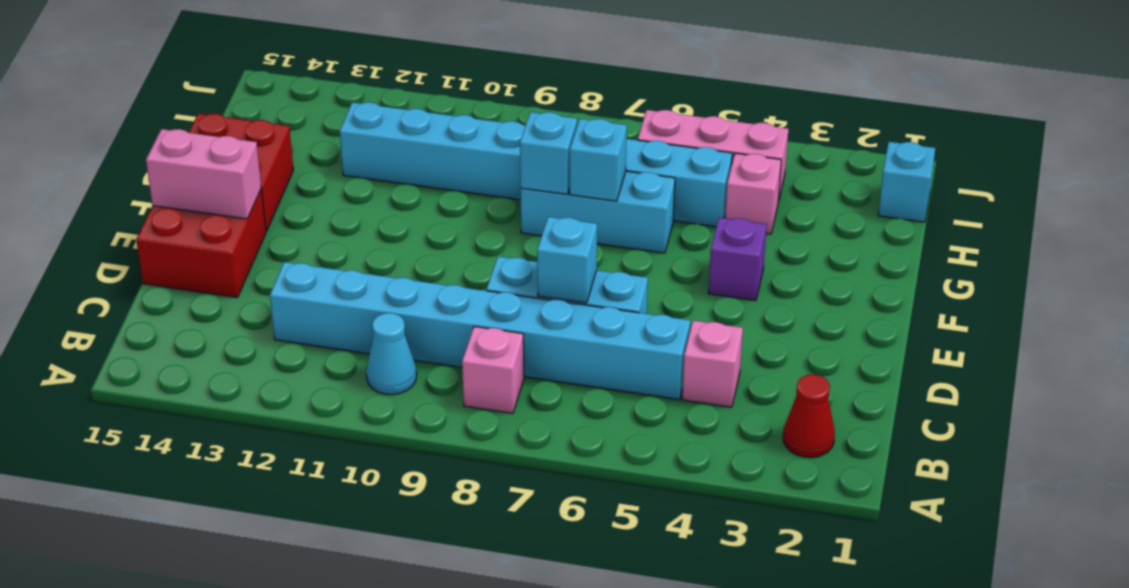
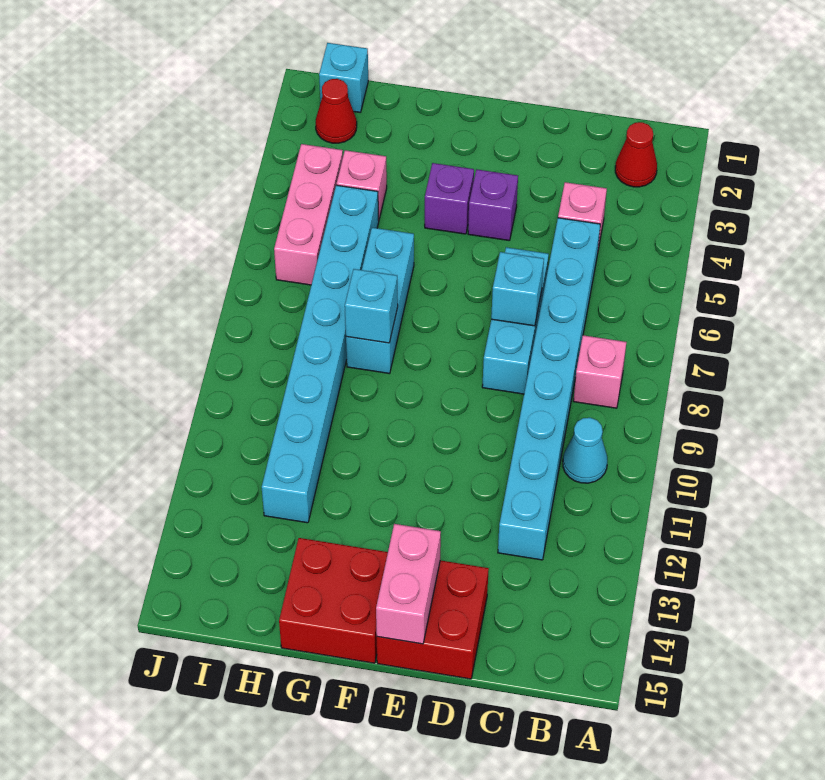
none -> purple 1x1 brick [468,169,518,241]
cyan 1x1 brick [570,119,627,201] -> none
none -> red 1x1 cone [316,79,357,143]

